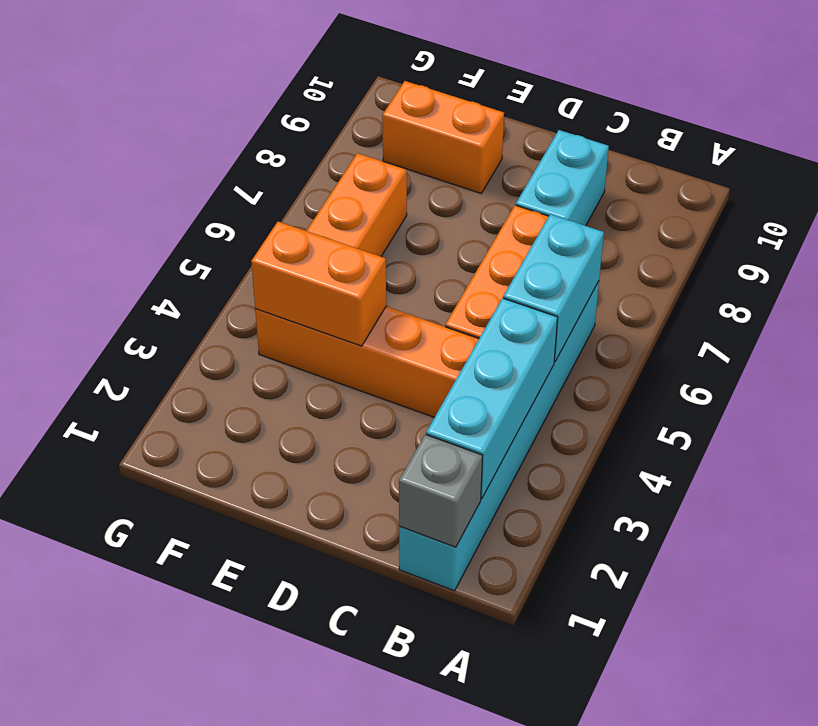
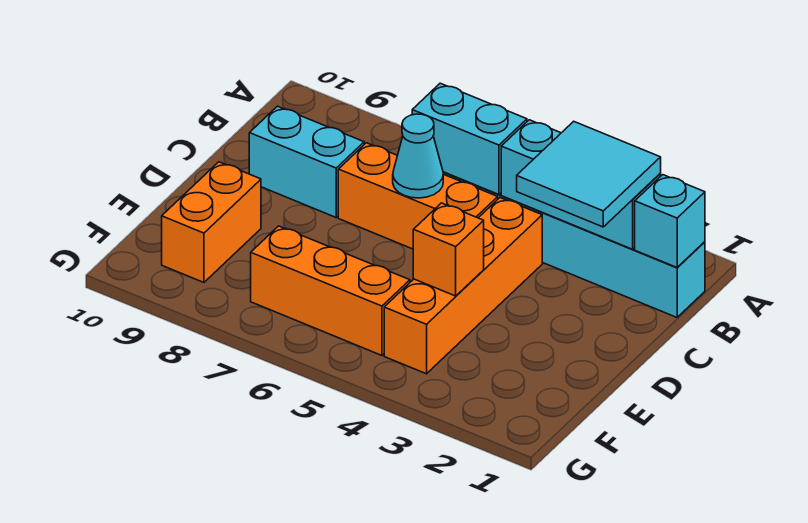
grey 1x1 brick [399,434,483,547] -> cyan 1x1 brick [635,175,705,267]
none -> cyan 2x2 tile [517,121,661,227]
none -> cyan 1x1 cone [393,114,443,198]
orange 1x2 brick [251,222,386,346] -> orange 1x1 brick [413,203,484,296]

